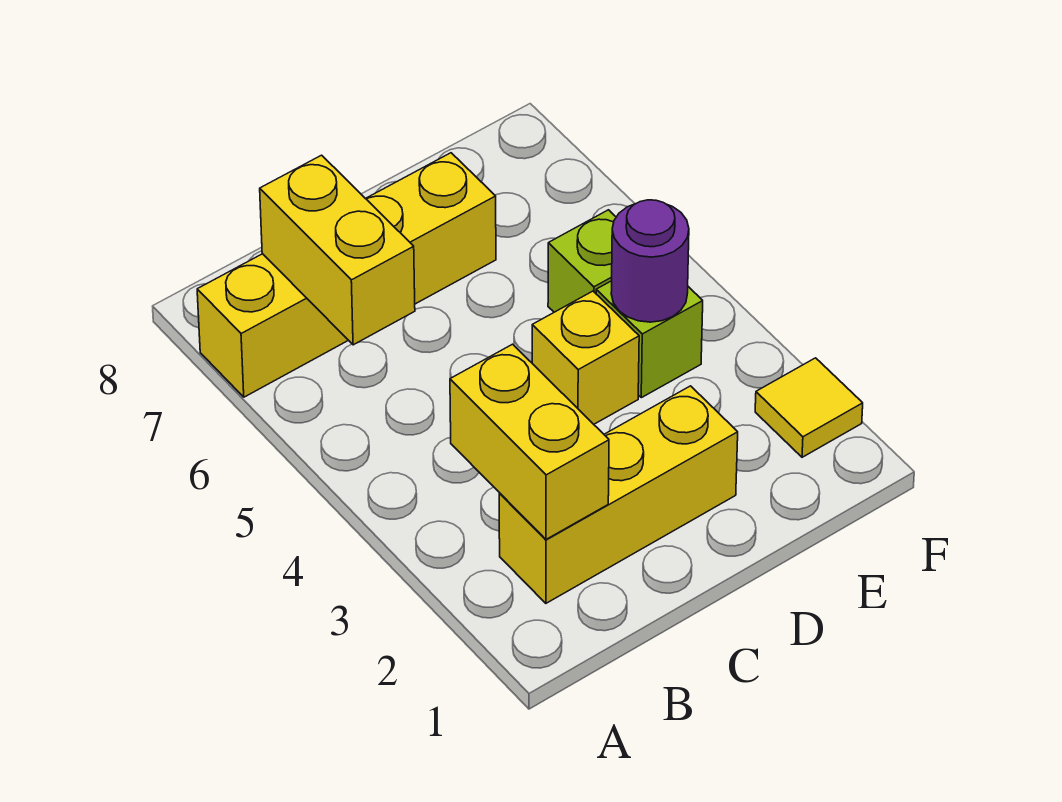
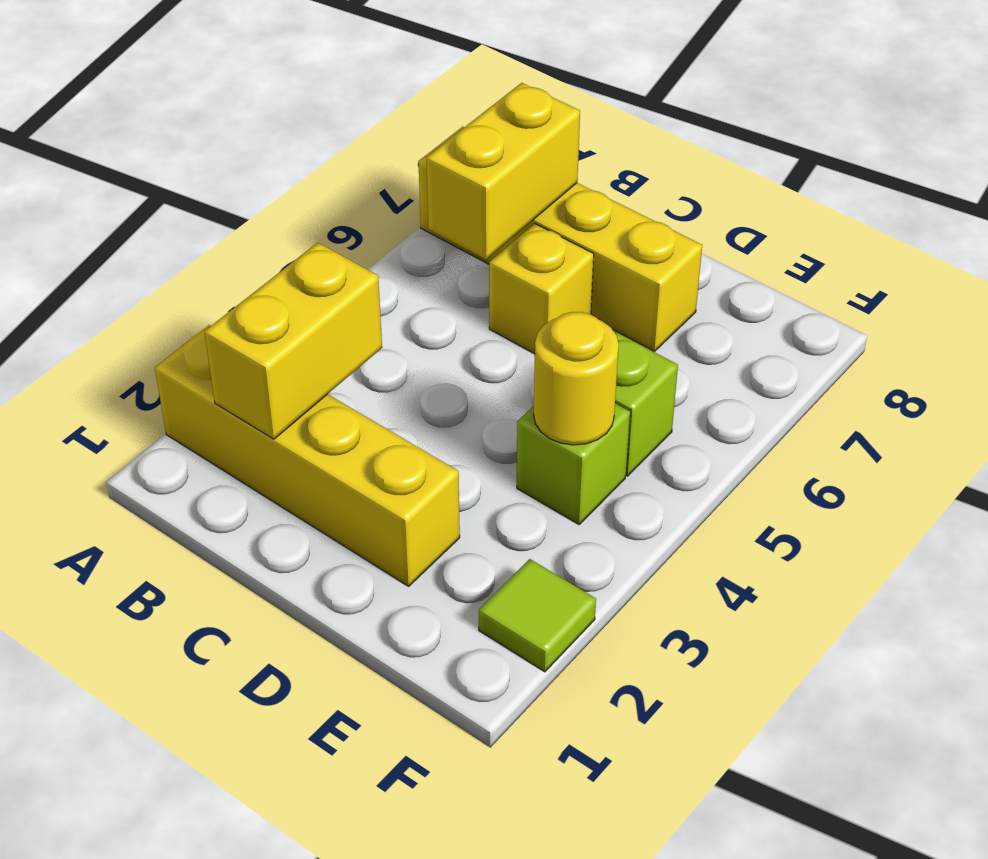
yellow 1x3 brick [499,386,738,603] -> yellow 1x4 brick [155,325,460,586]
yellow 1x1 brick [532,291,639,424] -> yellow 1x1 brick moved to [489,223,594,354]
purple 1x1 round brick [611,200,689,322] -> yellow 1x1 round brick [534,312,619,445]
yellow 1x1 tile [755,358,863,457] -> lime 1x1 tile [479,559,596,672]

